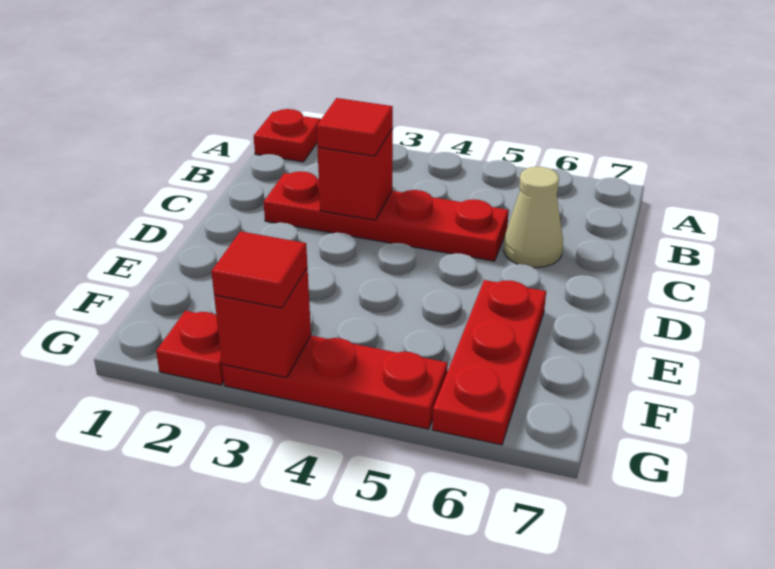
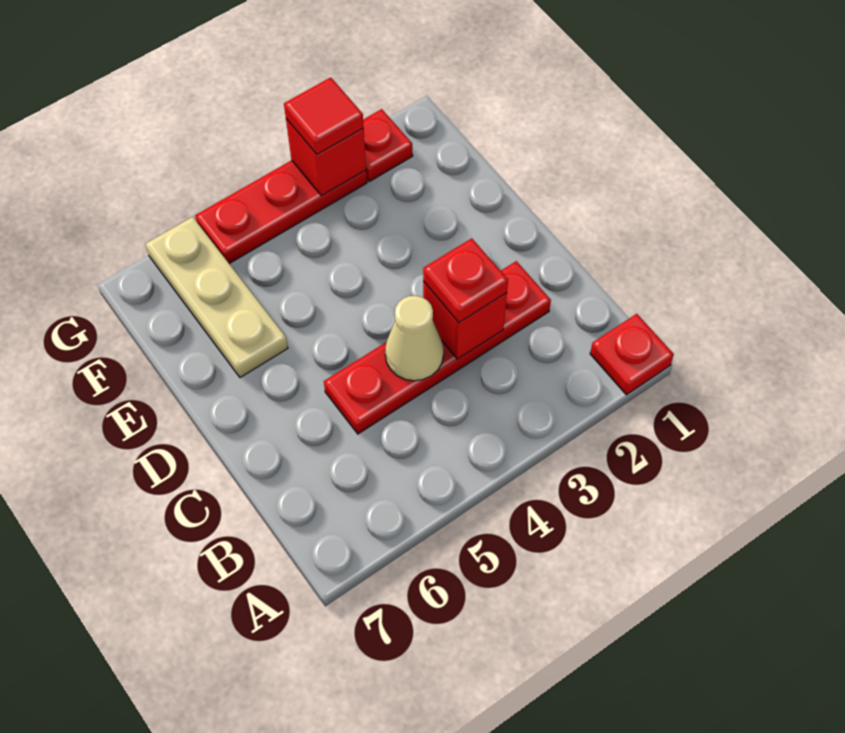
red 1x1 tile [317,98,393,156] -> red 1x1 plate [423,238,508,323]
tan 1x1 cone [503,167,563,268] -> tan 1x1 cone moved to [385,296,443,381]
red 1x3 plate [432,280,546,445] -> tan 1x3 plate [146,217,288,378]

